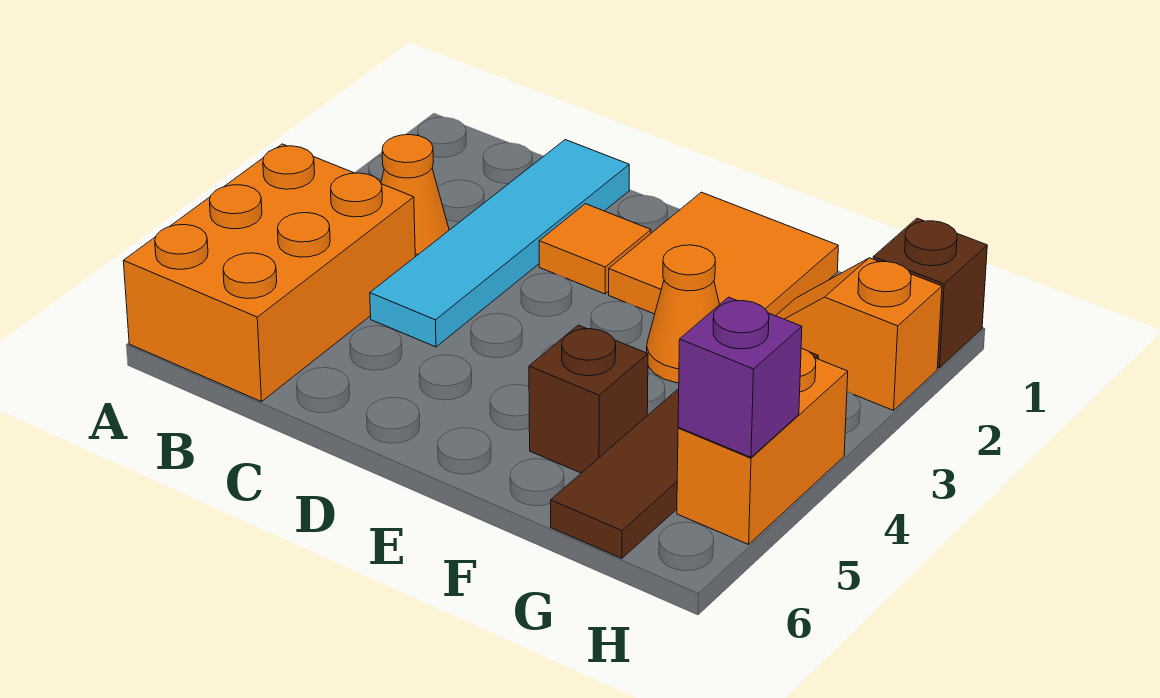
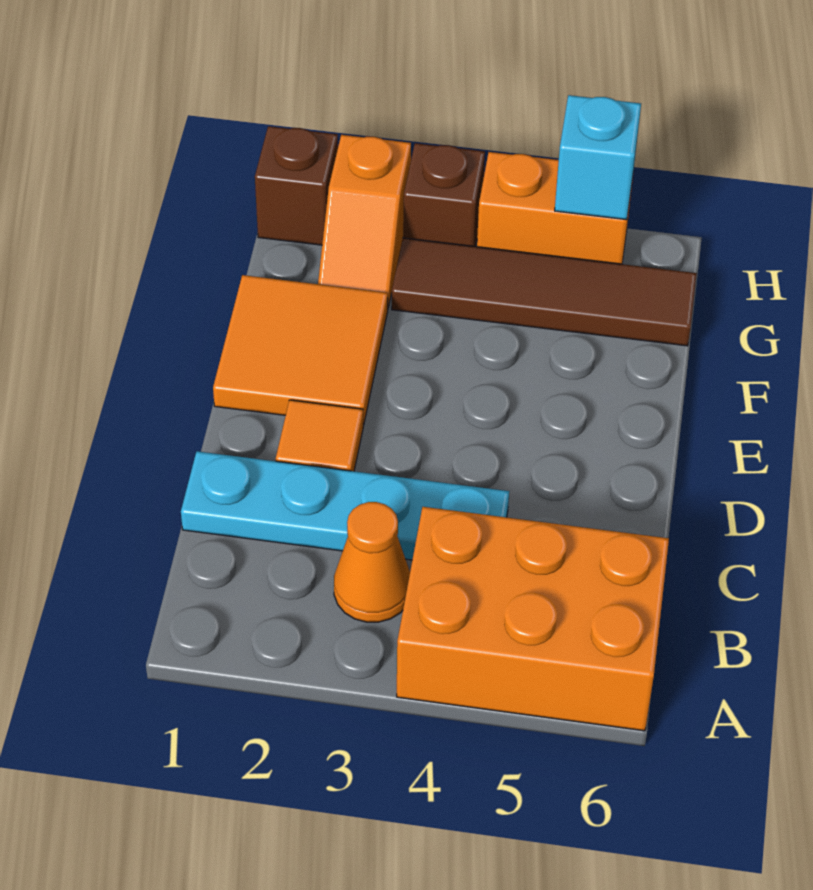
cyan 1x4 tile [370,140,629,347] -> cyan 1x4 plate [181,451,509,560]
orange 1x1 cone [647,245,720,383] -> none
brown 1x1 brick [529,325,648,473] -> brown 1x1 brick moved to [403,143,485,247]
purple 1x1 brick [678,297,802,457] -> cyan 1x1 brick [555,95,641,220]

